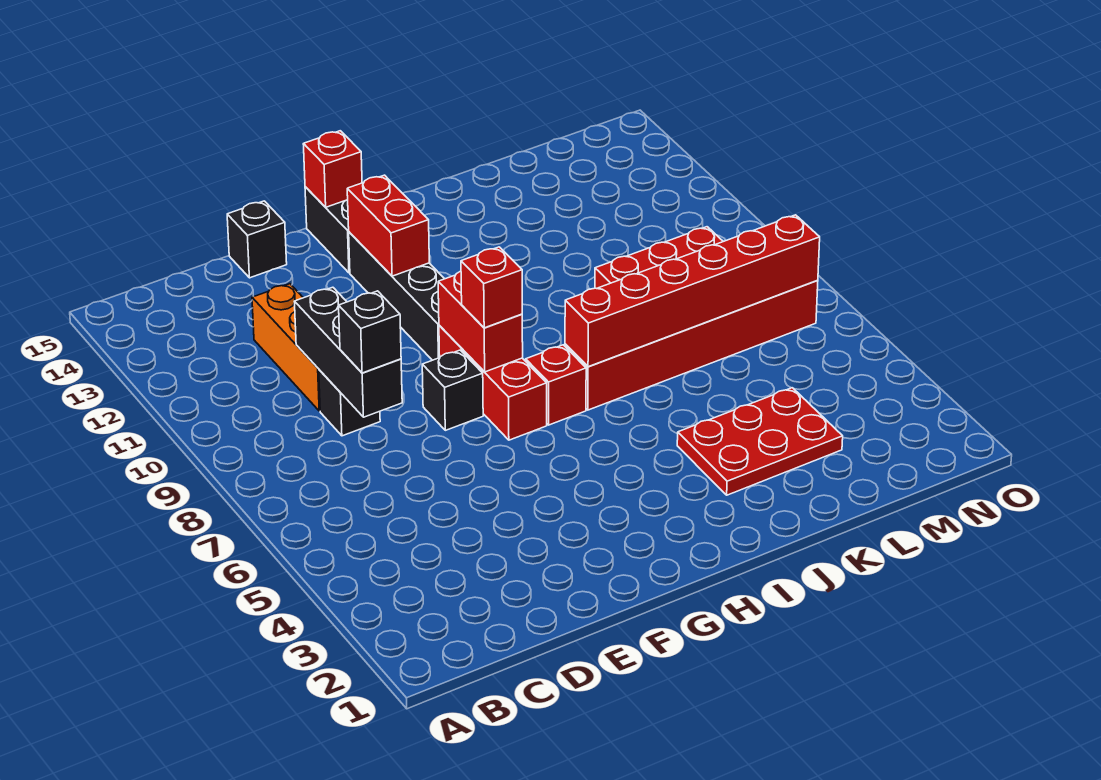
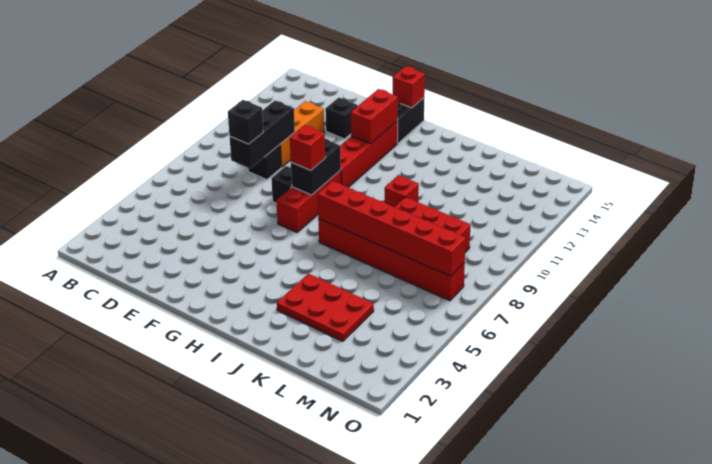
black 1x1 brick [227,201,287,278] -> black 1x1 brick moved to [325,98,358,139]
red 1x2 brick [438,271,523,372] -> black 1x2 brick [291,139,341,195]
black 1x4 brick [349,232,444,360] -> red 1x4 brick [340,121,398,187]
red 1x1 brick [526,345,586,425] -> red 1x1 brick moved to [385,175,419,207]

